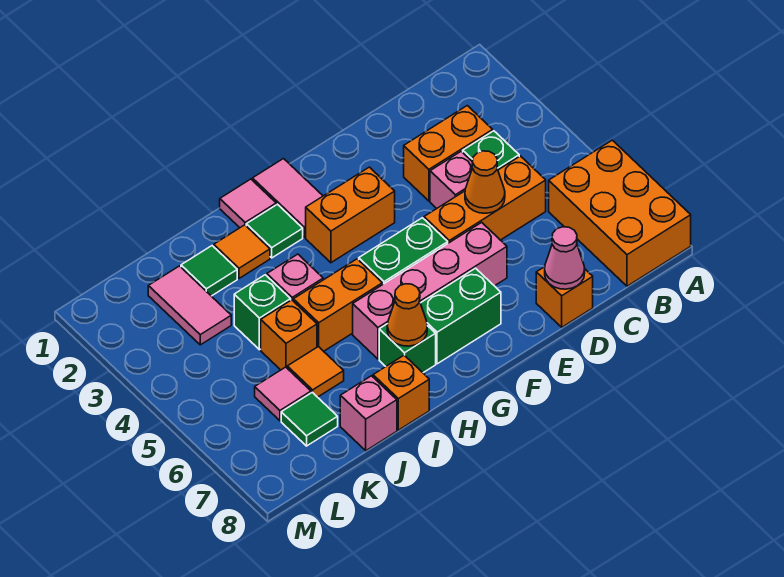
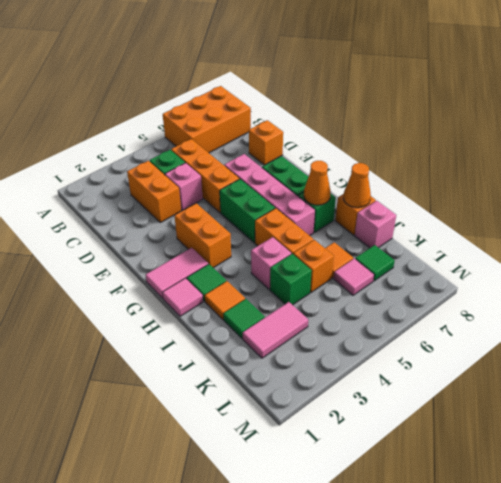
orange 1x1 cone [465,151,505,213] -> orange 1x1 cone moved to [343,163,371,208]
pink 1x1 cone [545,227,585,289] -> none

